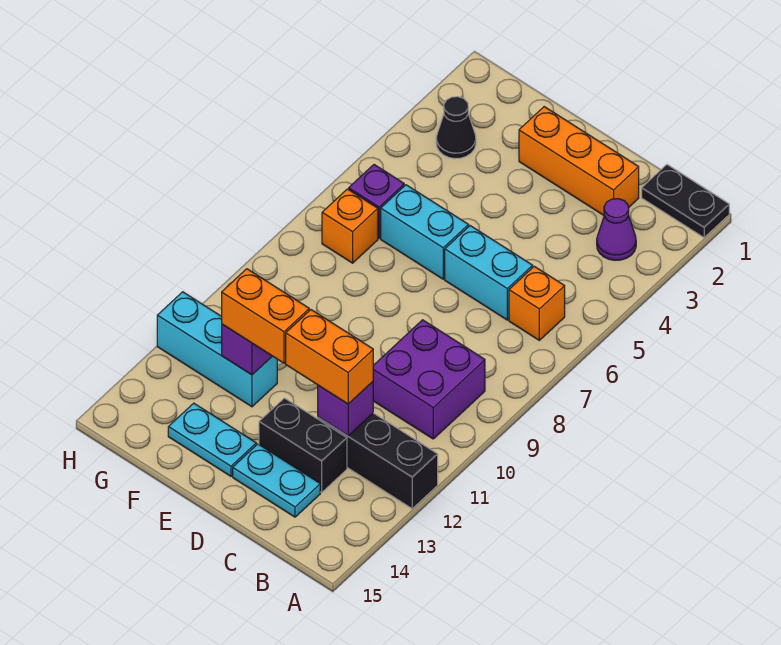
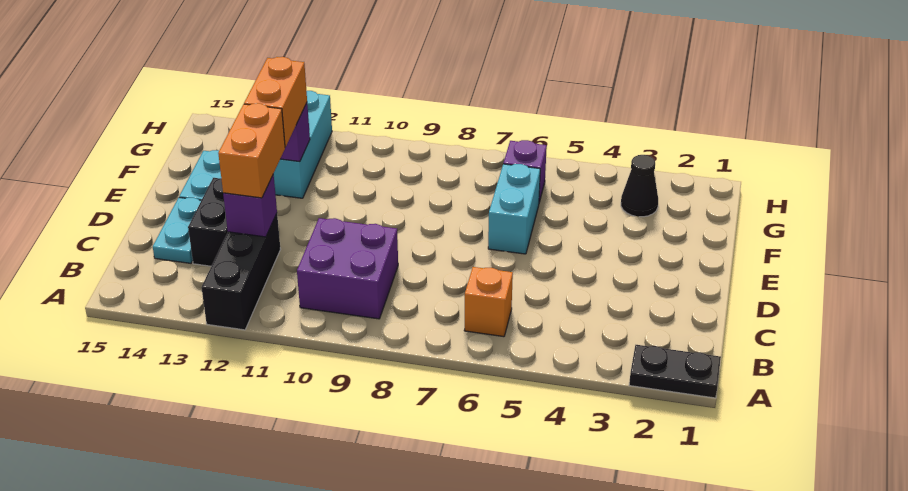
black 1x2 plate [642,165,729,238] -> black 1x2 plate turned to [629,345,721,398]
purple 1x1 cone [597,199,636,260] -> none
orange 1x3 brick [519,107,639,215] -> none
cyan 1x2 brick [445,226,533,320] -> none
orange 1x1 brick [322,189,378,263] -> none

